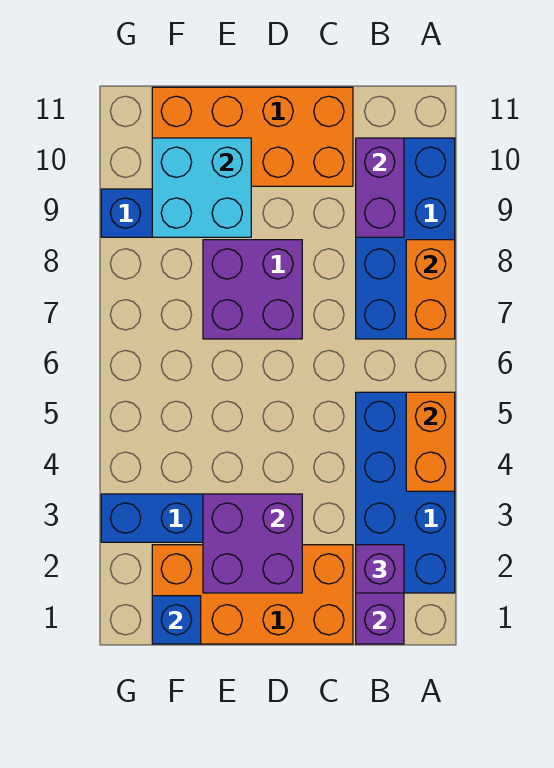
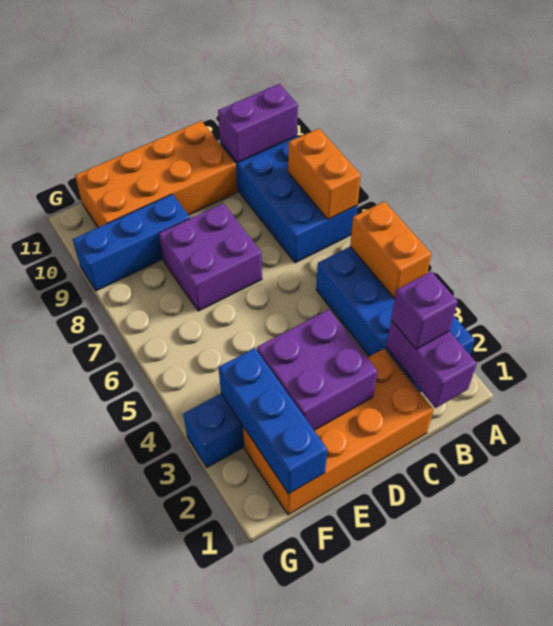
purple 1x2 brick [356,138,404,237] -> purple 1x2 brick turned to [218,84,298,163]
cyan 2x2 brick [152,138,251,237] -> none
blue 1x1 brick [152,596,201,644] -> blue 1x3 brick [218,348,327,494]

